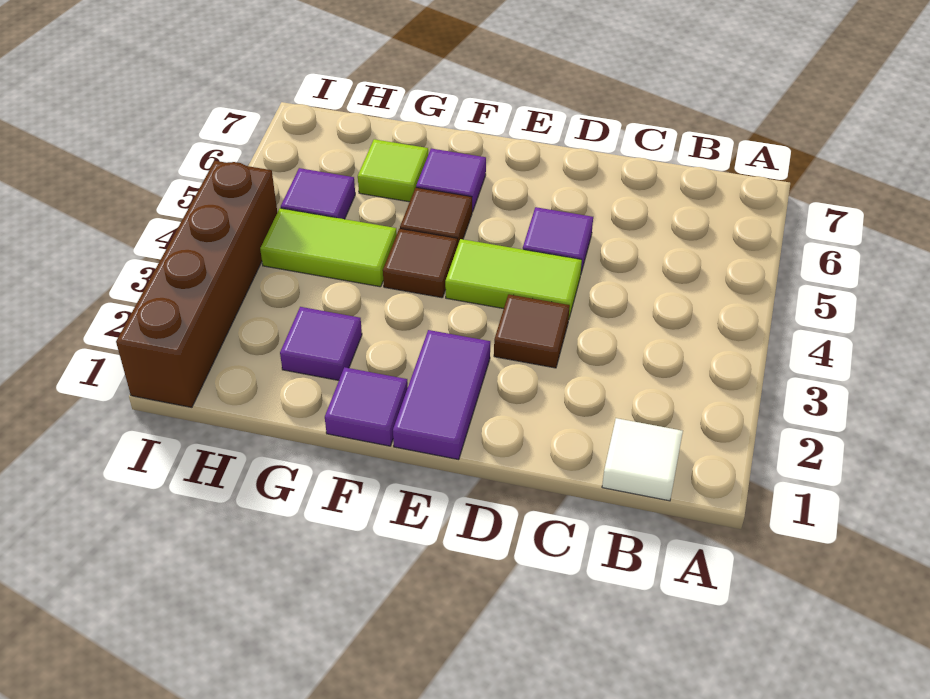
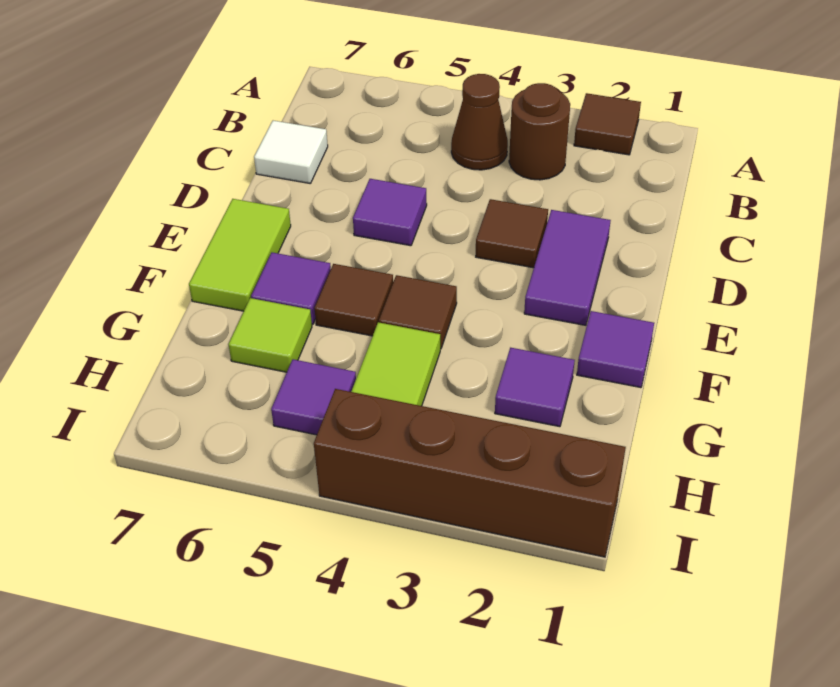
none -> brown 1x1 tile [574,93,641,155]
white 1x1 tile [602,418,683,501] -> white 1x1 tile moved to [254,121,328,184]
none -> brown 1x1 round brick [509,83,570,180]
none -> brown 1x1 cone [451,74,508,170]
lime 1x2 tile [445,239,582,318] -> lime 1x2 tile moved to [189,199,291,311]
purple 1x2 tile [393,330,490,460] -> purple 1x2 tile turned to [524,210,611,325]

